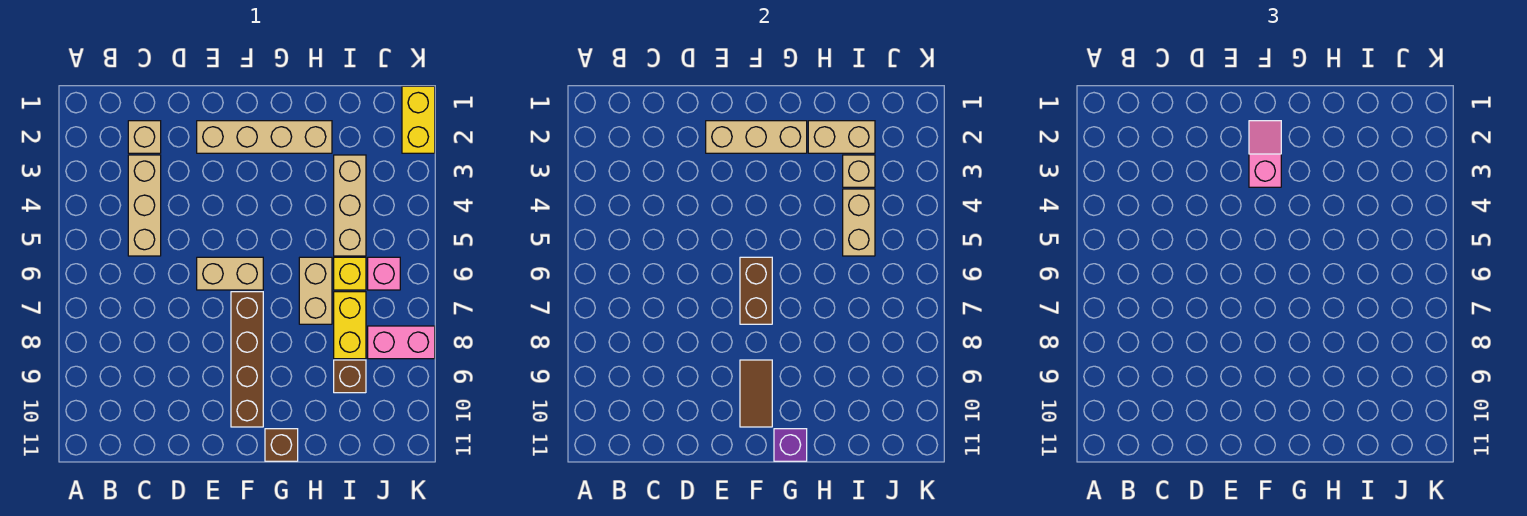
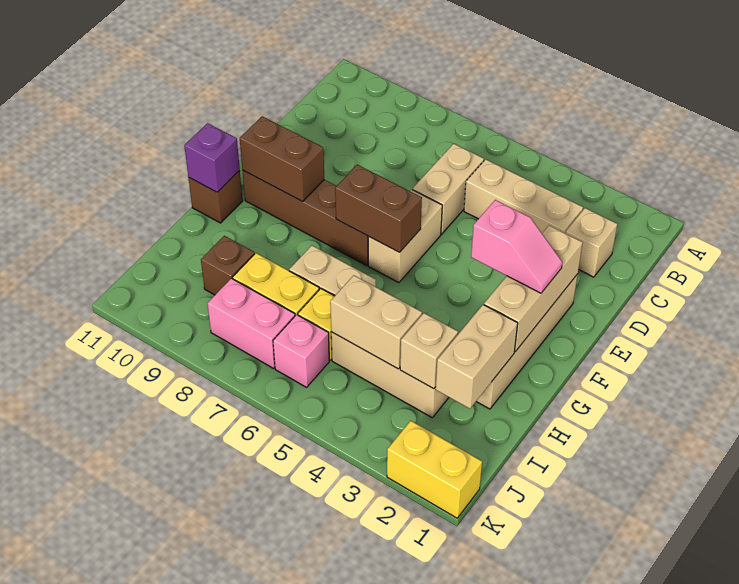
none -> tan 1x2 brick [412,144,484,234]
brown 1x2 tile [740,360,772,427] -> brown 1x2 brick [240,116,324,201]
pink 1x2 brick [368,326,435,359] -> pink 1x2 brick turned to [207,278,295,368]

